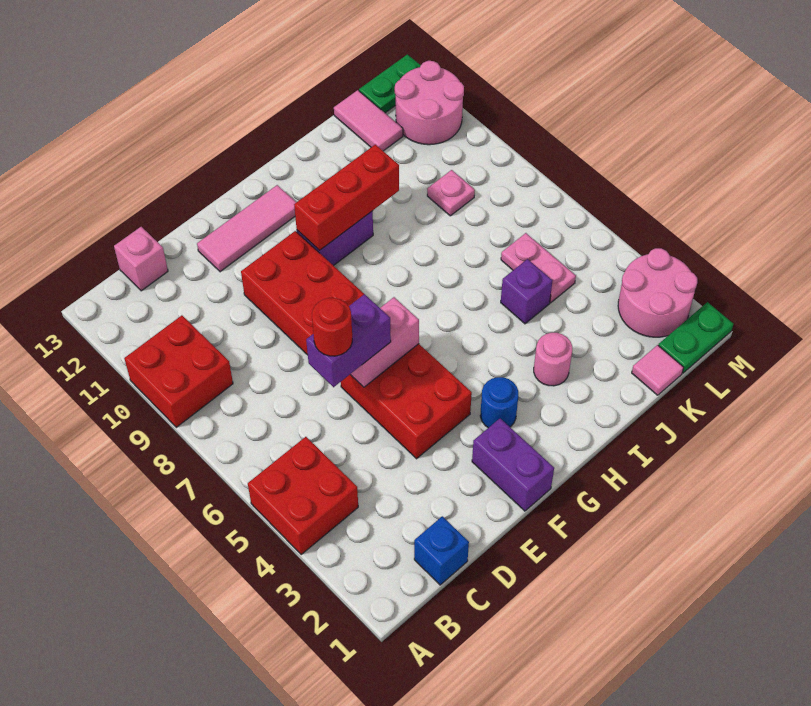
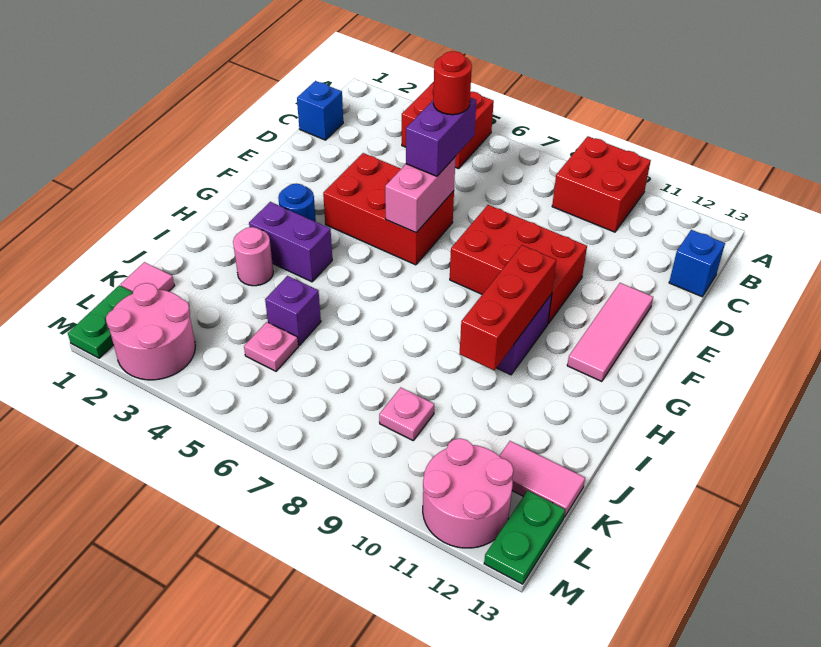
pink 1x1 brick [114,227,168,291] -> blue 1x1 brick [669,230,725,297]
purple 1x2 brick [472,418,554,511] -> purple 1x2 brick moved to [249,202,332,282]
pink 1x2 plate [501,233,576,303] -> pink 1x1 plate [244,322,298,371]

